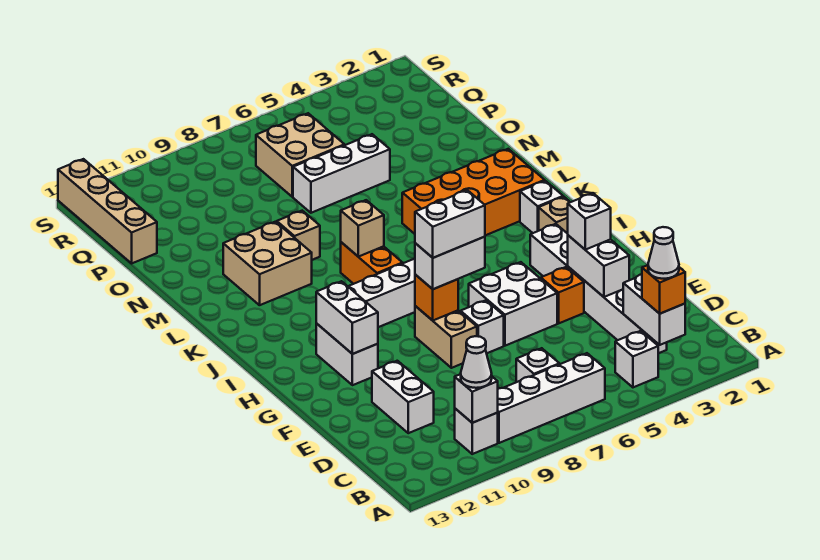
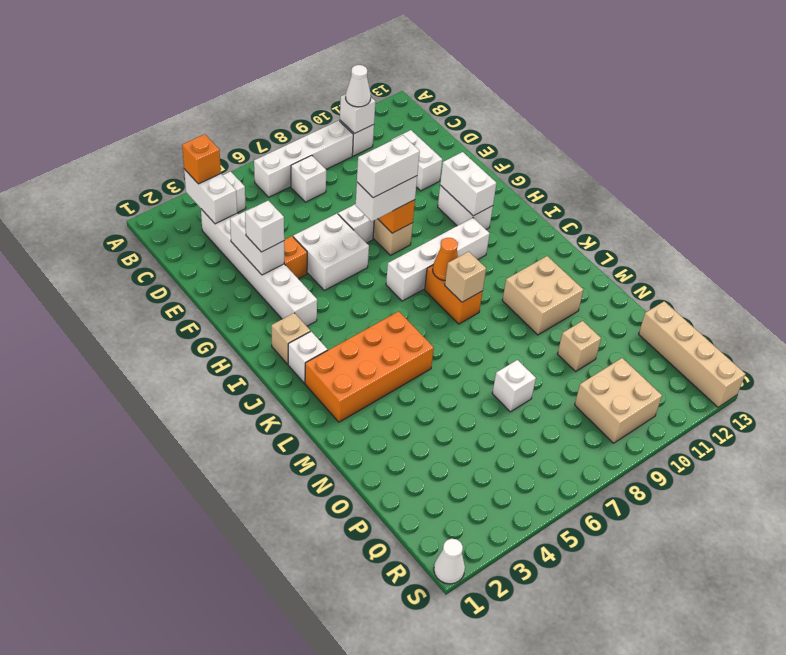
white 1x1 cone [648,227,679,279] -> white 1x1 cone moved to [434,539,465,584]
none -> orange 1x1 cone [433,238,458,280]
tan 1x1 brick [277,211,320,260] -> tan 1x1 brick moved to [558,321,601,371]
white 1x3 brick [293,134,390,213] -> white 1x1 brick [492,360,536,412]
tan 2x2 brick [256,113,345,197] -> tan 2x2 brick moved to [575,358,662,443]

